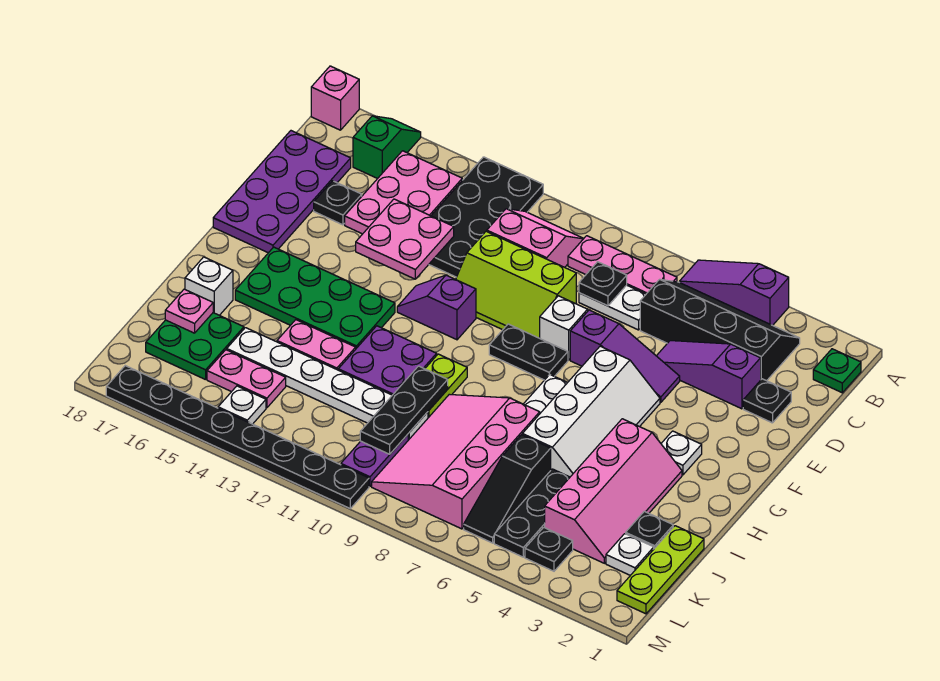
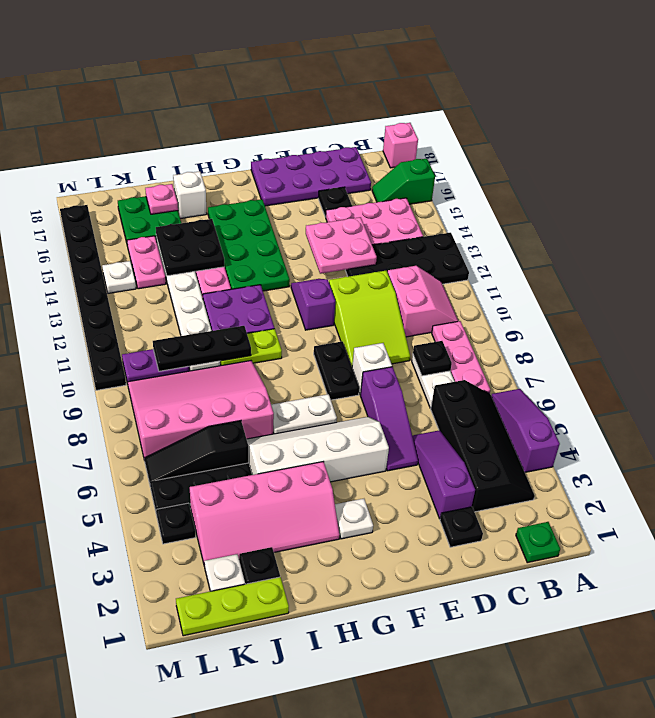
green 1x2 slope [353,116,421,179] -> green 1x2 slope turned to [372,159,435,204]
lime 2x3 slope [456,231,576,338] -> lime 2x3 slope turned to [329,270,410,365]
white 2x4 slope [522,346,660,477] -> white 2x4 slope turned to [247,417,389,482]
none -> black 2x2 plate [156,219,224,276]

